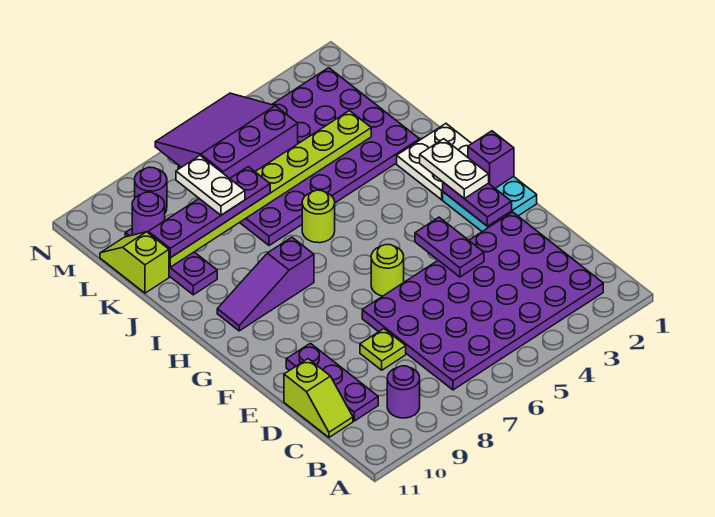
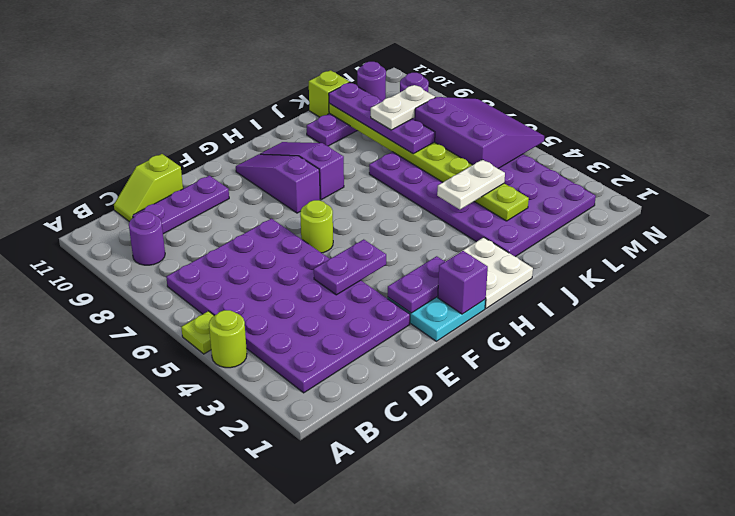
lime 1x1 plate [360,329,406,370] -> lime 1x1 plate moved to [181,311,214,354]
white 1x2 plate [420,139,489,199] -> white 1x2 plate moved to [437,160,505,209]
none -> purple 1x3 slope [236,154,320,213]
lime 1x1 round brick [302,190,335,243] -> lime 1x1 round brick moved to [209,310,247,368]

